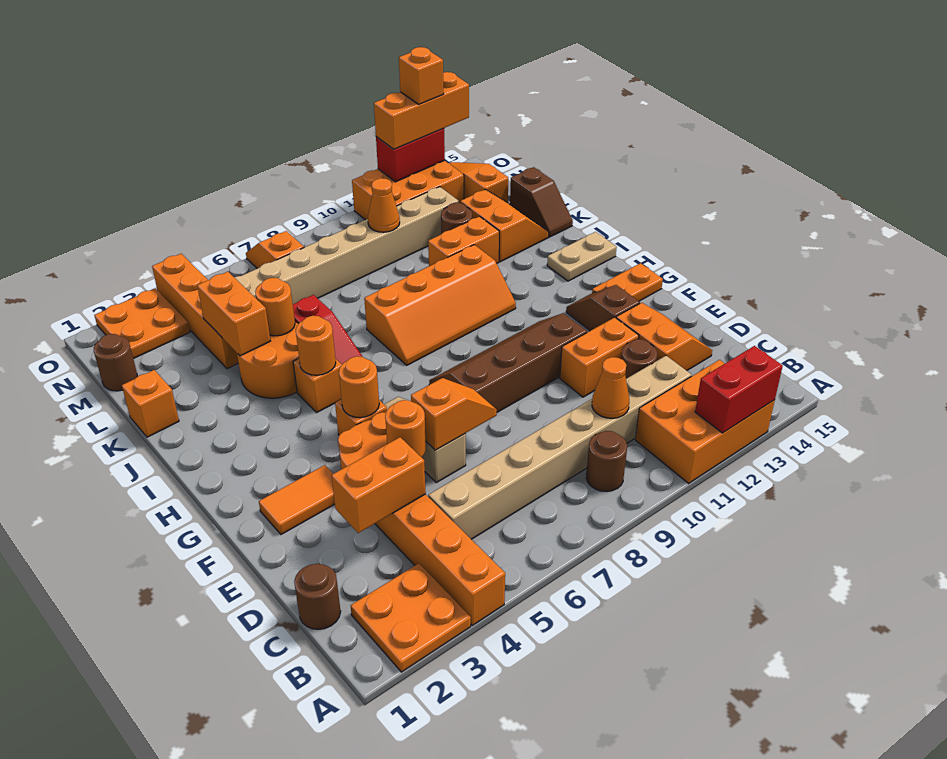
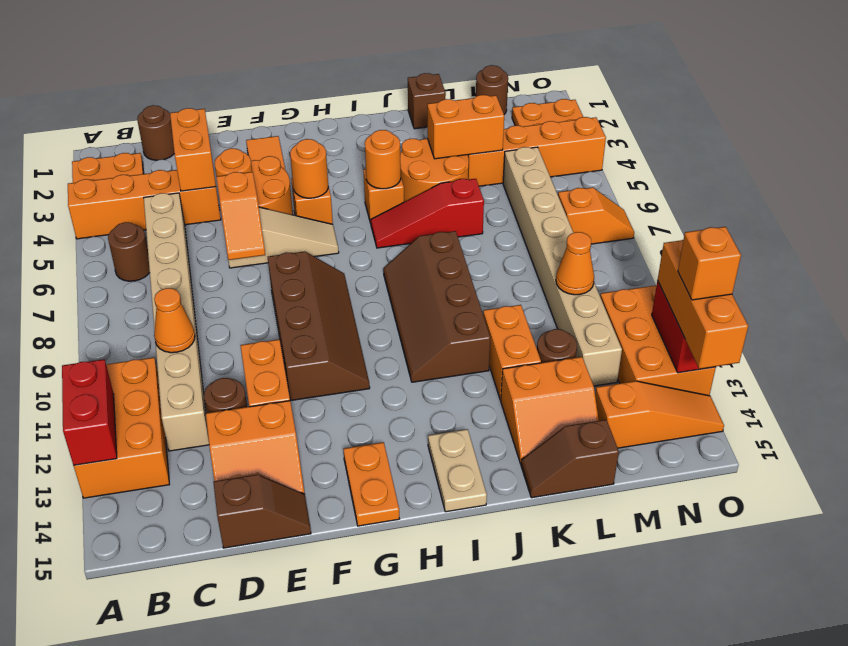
brown 1x1 round brick [586,431,627,492] -> brown 1x1 round brick moved to [108,222,150,281]
brown 1x2 slope [566,285,640,331] -> brown 1x2 slope moved to [213,474,311,548]
orange 2x4 slope [364,245,516,365] -> brown 2x4 slope [383,231,490,382]
orange 1x1 brick [122,370,179,437] -> brown 1x1 brick [408,73,446,129]
orange 1x1 round brick [255,278,295,336] -> none

